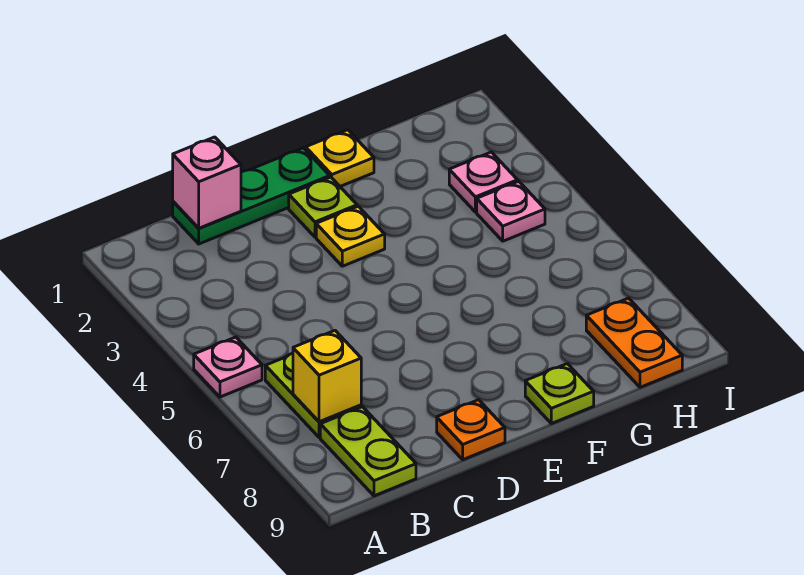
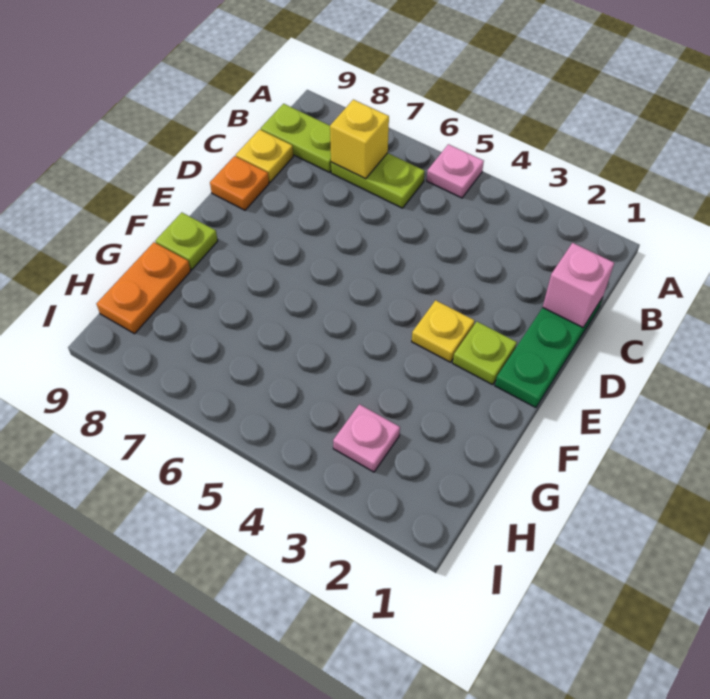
yellow 1x1 plate [306,130,374,186] -> yellow 1x1 plate moved to [236,129,293,182]
pink 1x1 plate [477,181,545,241] -> none
orange 1x2 plate [586,298,682,387] -> orange 1x2 plate turned to [96,242,191,334]

